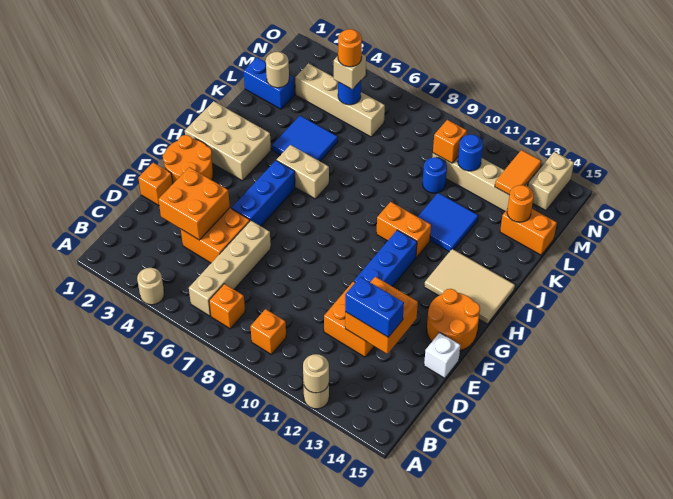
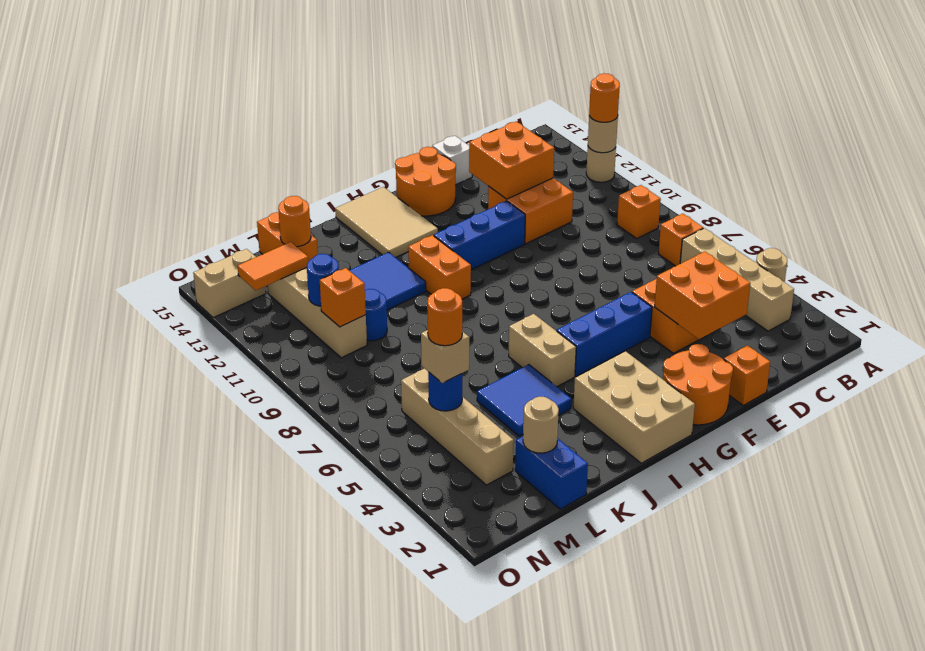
none -> orange 1x1 round brick [589,73,620,122]
tan 1x4 brick [189,220,271,316] -> tan 1x4 brick turned to [680,228,794,331]
blue 1x2 brick [345,277,404,337] -> none

